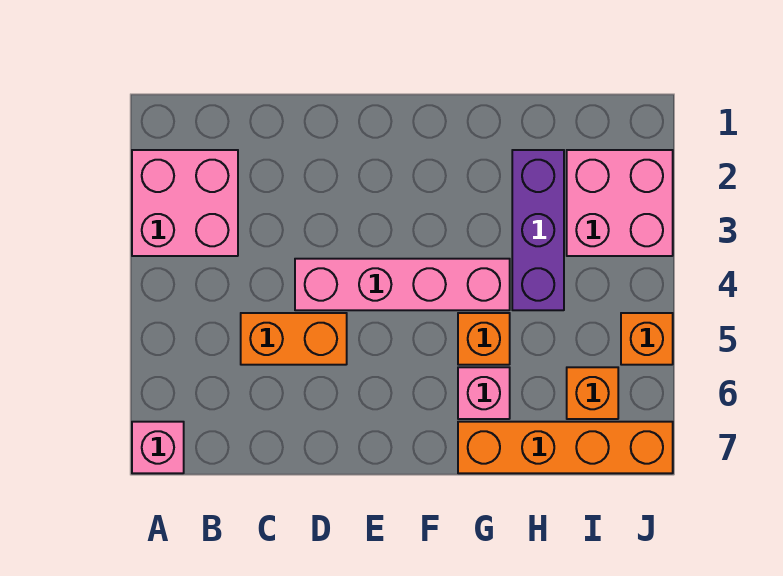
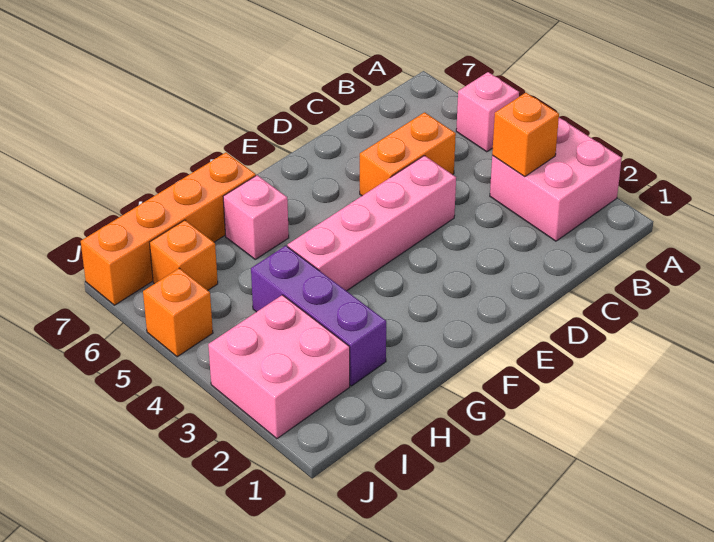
pink 1x1 brick [132,422,184,473] -> pink 1x1 brick moved to [456,72,519,152]
orange 1x1 brick [458,313,510,365] -> orange 1x1 brick moved to [492,93,559,177]

